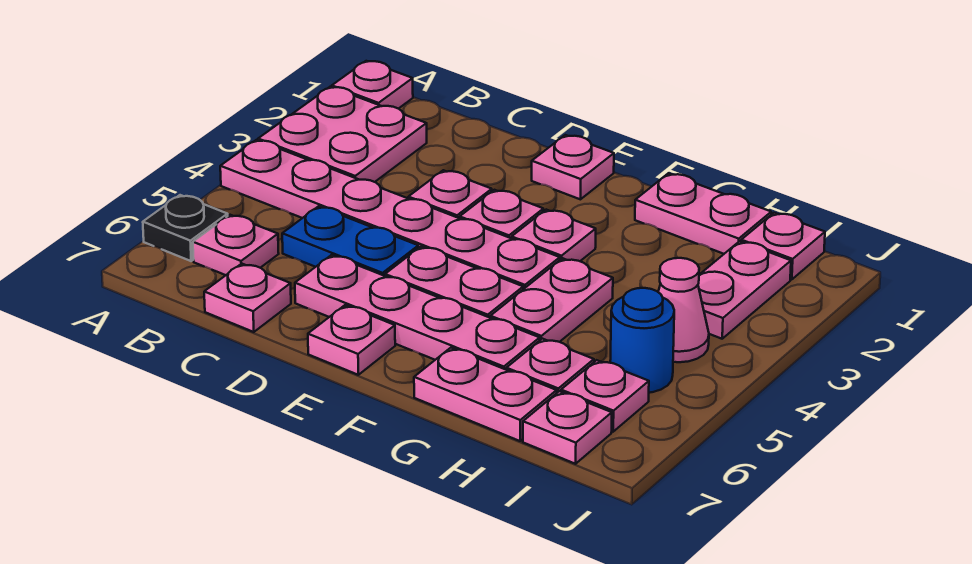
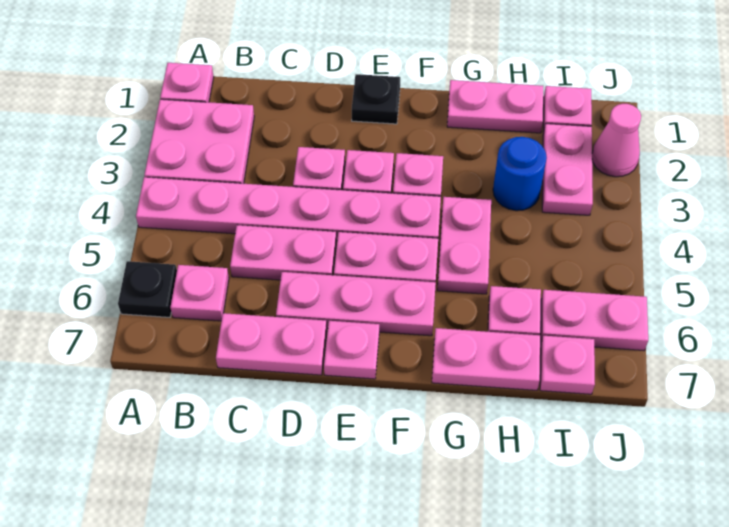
blue 1x2 plate [282,206,418,276] -> pink 1x2 plate [230,225,336,280]
pink 1x1 plate [204,264,291,332] -> pink 1x2 plate [216,313,327,375]
pink 1x4 plate [295,255,540,370] -> pink 1x3 plate [276,272,436,336]
pink 1x1 plate [532,135,614,199] -> black 1x1 plate [352,74,400,124]
pink 1x1 cone [658,258,709,362] -> pink 1x1 cone moved to [592,104,641,177]
blue 1x1 round brick [610,288,674,393] -> blue 1x1 round brick moved to [493,137,547,211]
pink 1x1 plate [561,360,649,432] -> pink 1x2 plate [541,290,648,351]

